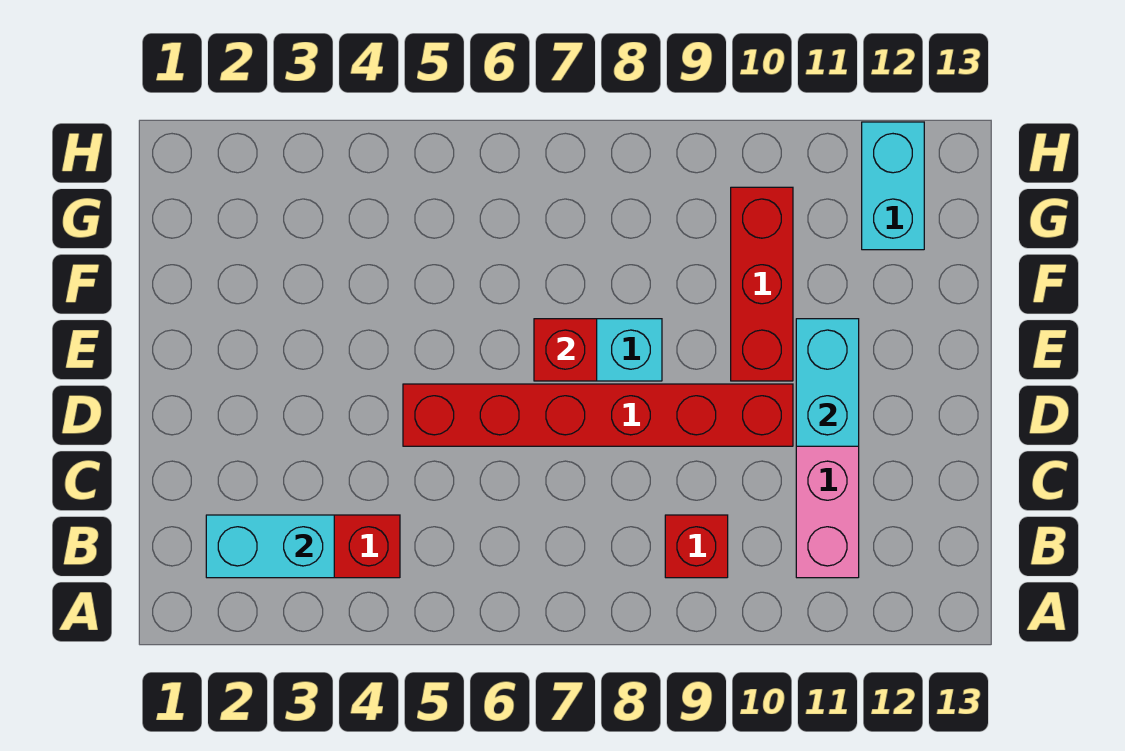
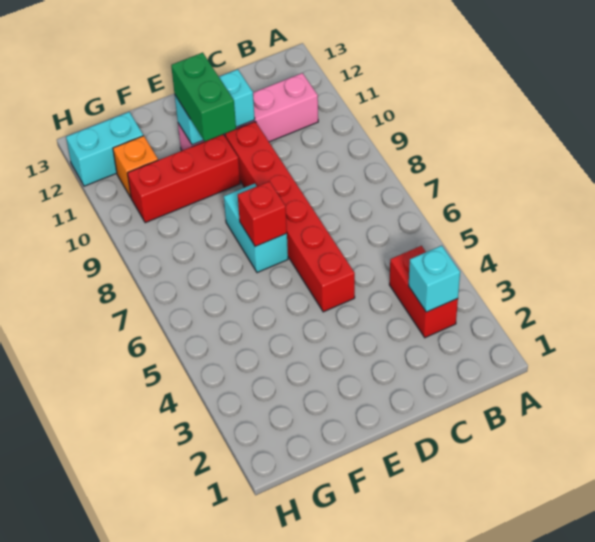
cyan 1x2 brick [206,515,334,578] -> cyan 1x1 brick [409,246,460,312]
red 1x1 brick [665,515,728,578] -> none
none -> green 1x2 brick [171,53,236,141]
none -> orange 1x1 brick [113,136,158,197]

